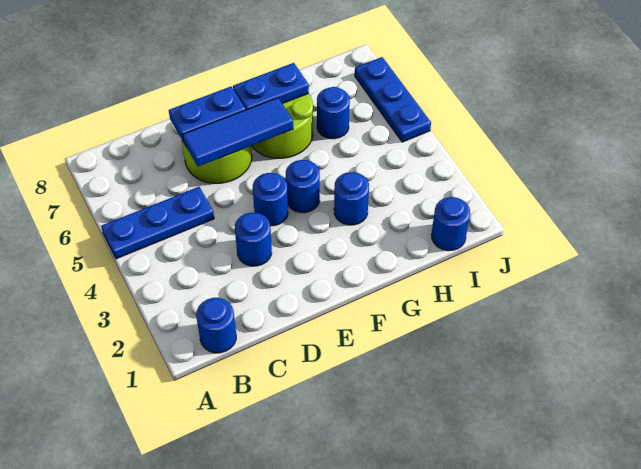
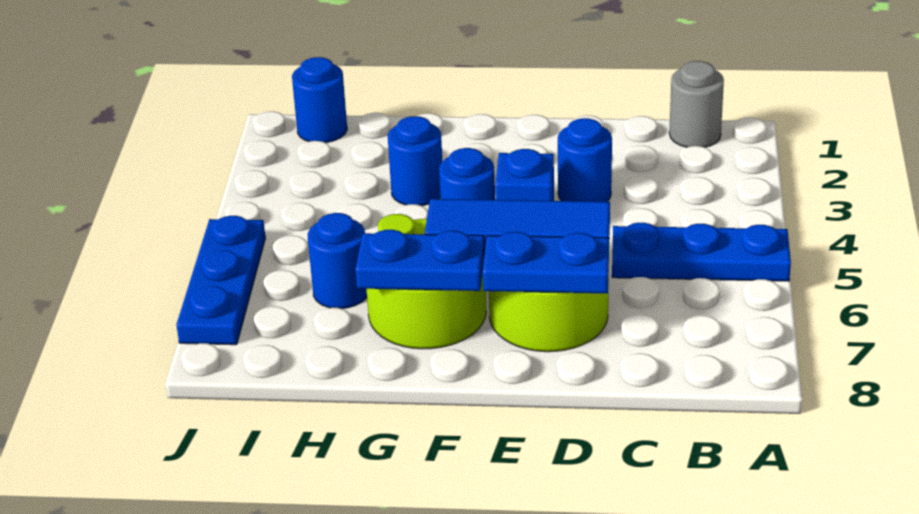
blue 1x1 round brick [196,298,236,353] -> grey 1x1 round brick [669,61,724,147]
blue 1x1 round brick [253,173,288,226] -> blue 1x1 brick [495,149,554,201]

